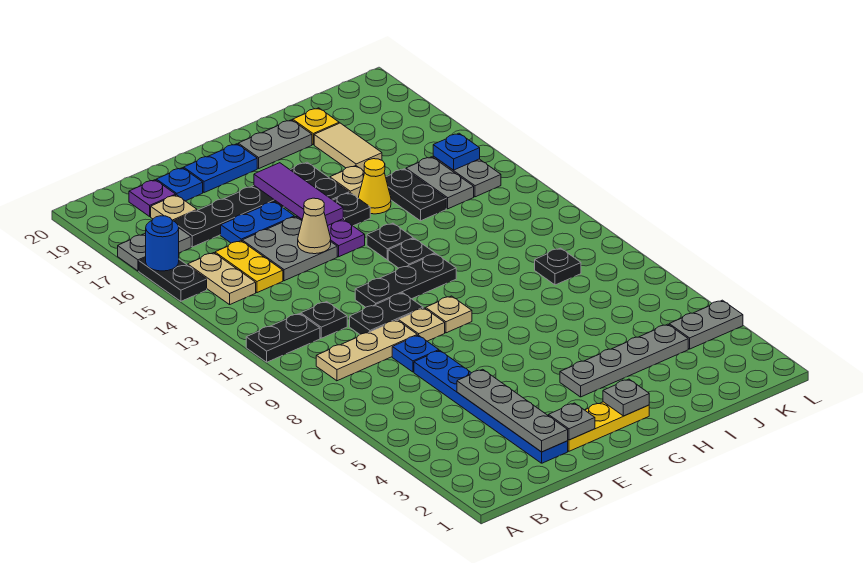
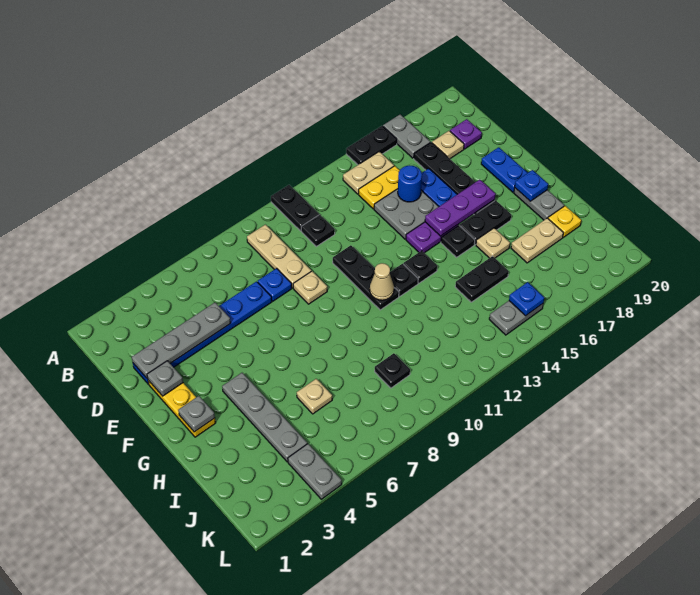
blue 1x1 round brick [146,216,179,271] -> blue 1x1 round brick moved to [398,166,422,202]
black 1x2 plate [350,293,423,334] -> none
blue 1x1 plate [156,168,203,201] -> blue 1x1 plate moved to [515,170,548,201]
tan 1x1 cone [298,198,331,254] -> tan 1x1 cone moved to [370,263,394,300]
tan 1x1 plate [426,296,472,333] -> tan 1x1 plate moved to [297,379,332,414]
purple 1x3 tile [254,163,343,226] -> purple 1x3 plate [425,180,495,236]
yellow 1x1 cone [358,159,391,214] -> none
tan 1x2 tile [314,123,382,171] -> tan 1x2 plate [511,218,563,263]
grey 1x2 plate [406,157,474,209] -> none

